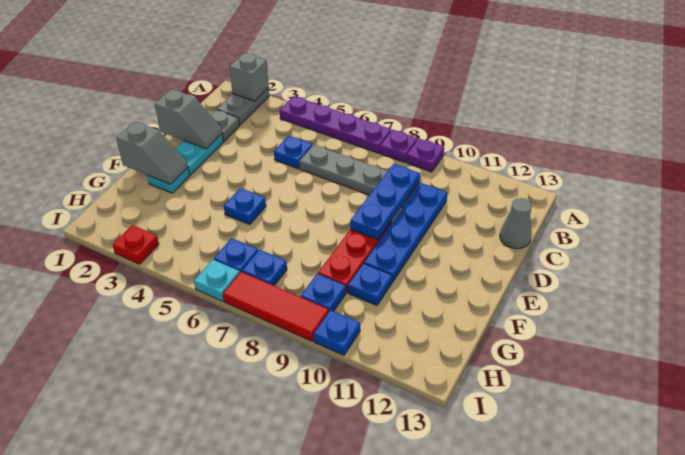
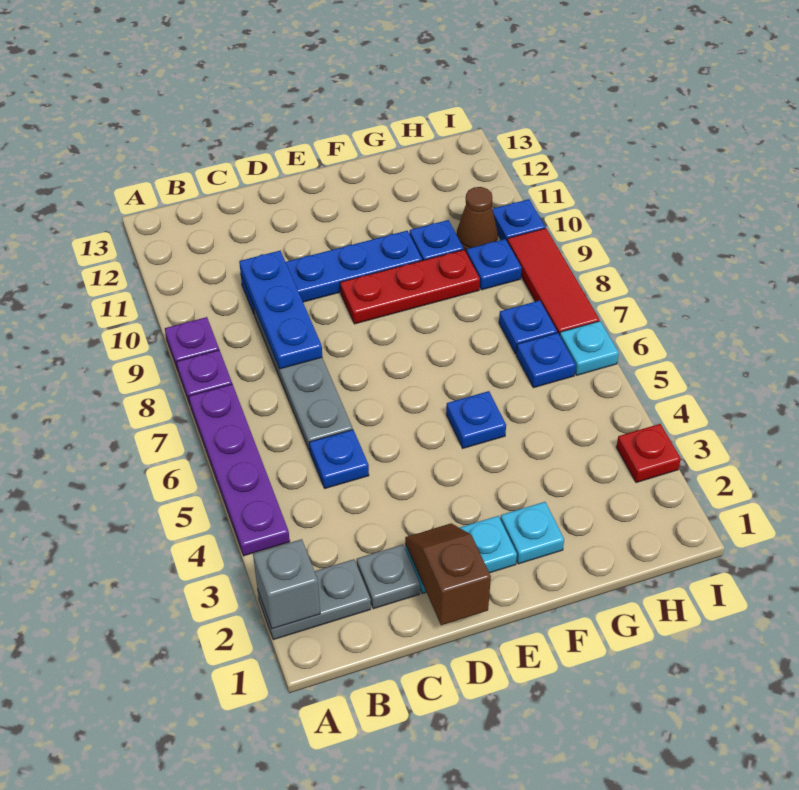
blue 1x3 plate [350,164,420,240] -> blue 1x3 plate turned to [239,251,322,369]
grey 1x1 cone [500,198,532,249] -> none
grey 1x2 slope [155,89,222,149] -> brown 1x2 slope [405,523,491,625]
grey 1x2 slope [116,121,188,184] -> none
none -> brown 1x1 cone [456,187,498,252]

